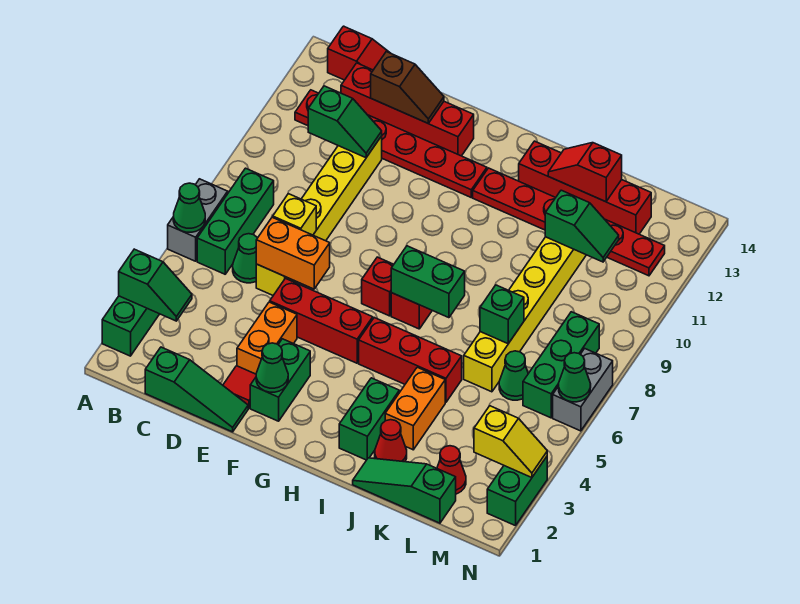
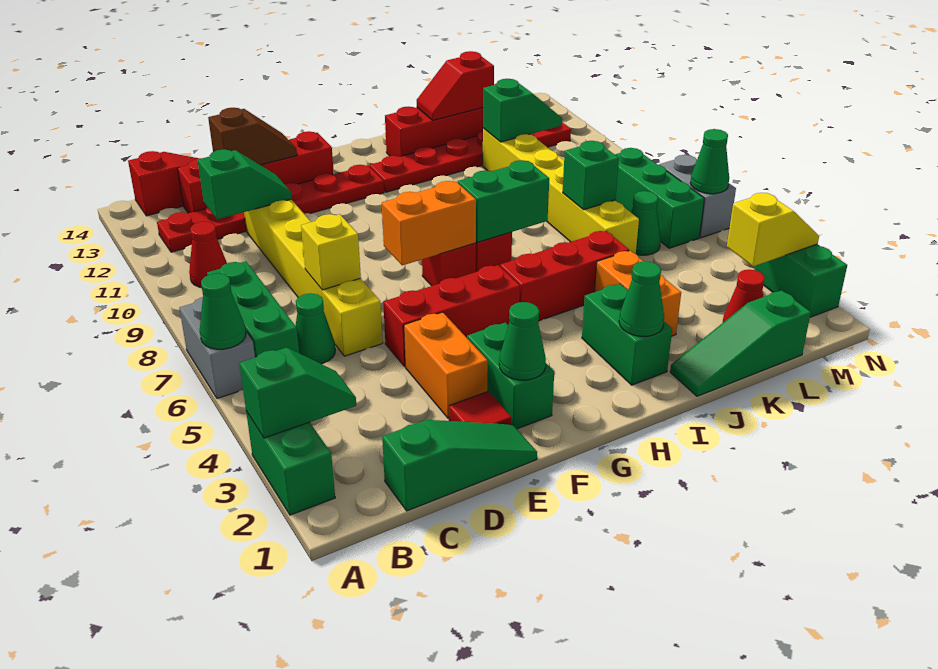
orange 1x2 brick [256,217,330,289] -> orange 1x2 brick moved to [382,181,476,265]
none -> green 1x1 cone [619,261,664,336]
red 1x1 cone [375,420,407,462] -> red 1x1 cone moved to [189,222,227,287]

